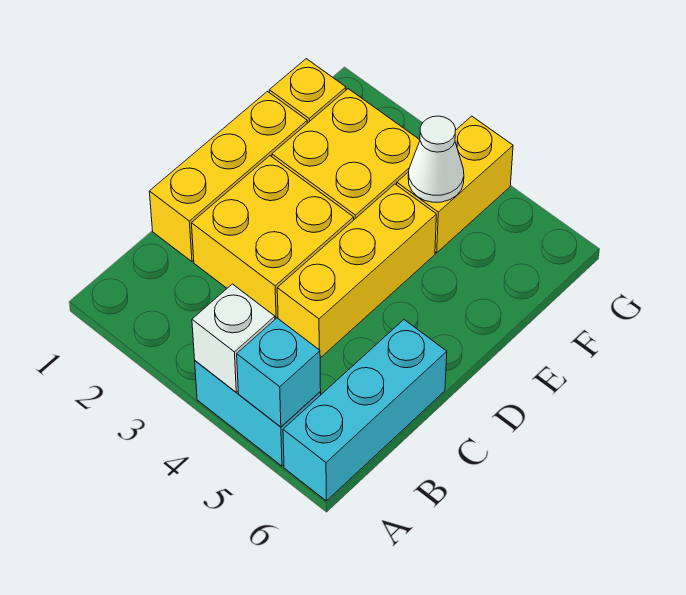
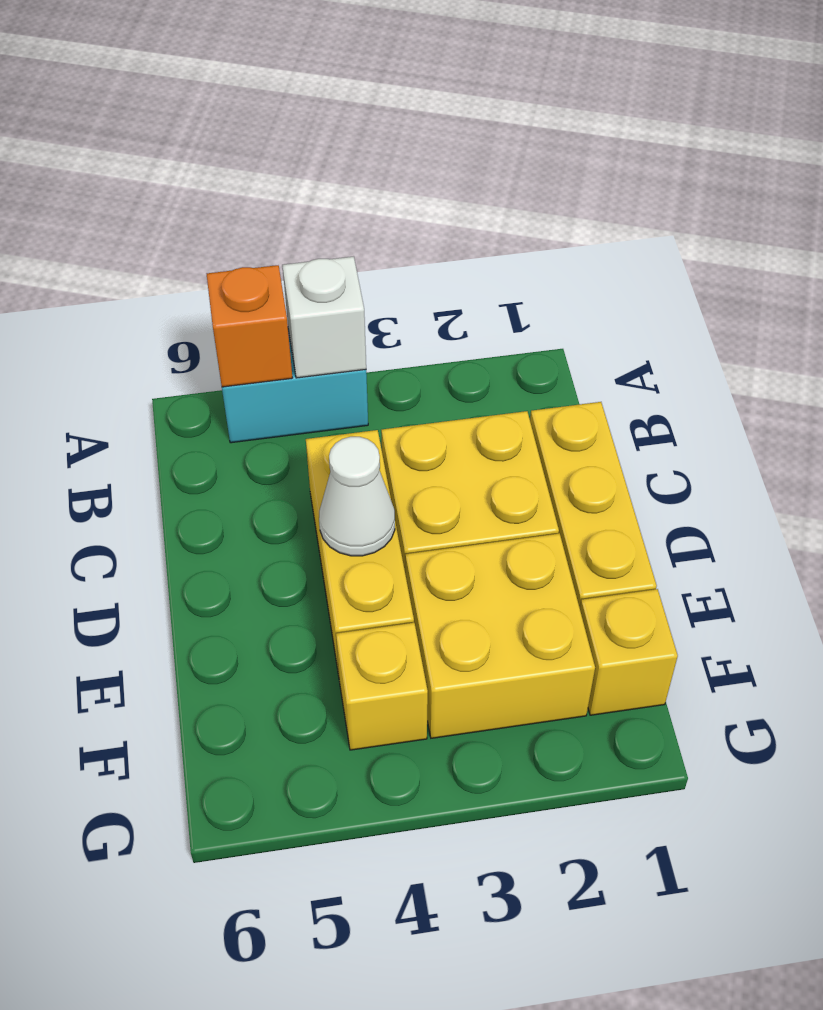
cyan 1x1 brick [237,318,321,427] -> orange 1x1 brick [207,265,292,387]
cyan 1x3 brick [283,320,447,501] -> none
yellow 1x2 brick [397,116,513,253] -> yellow 1x1 brick [336,623,428,750]
white 1x1 cone [408,116,464,202] -> white 1x1 cone moved to [319,437,395,556]

